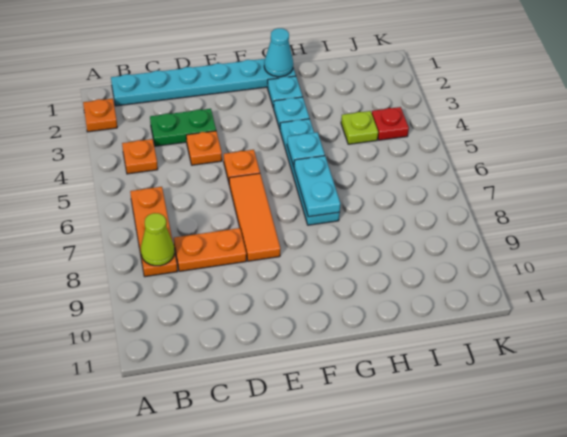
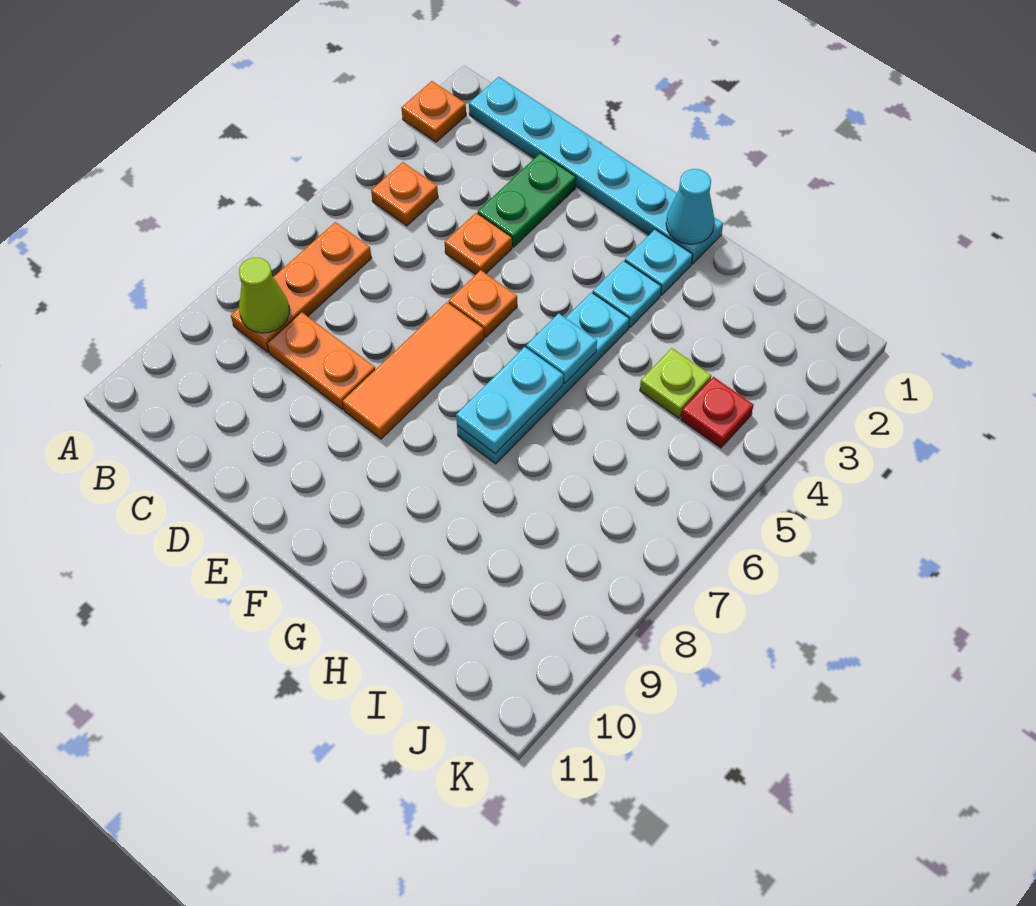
green 1x2 plate [150,109,216,146] -> green 1x2 plate turned to [478,153,576,247]

